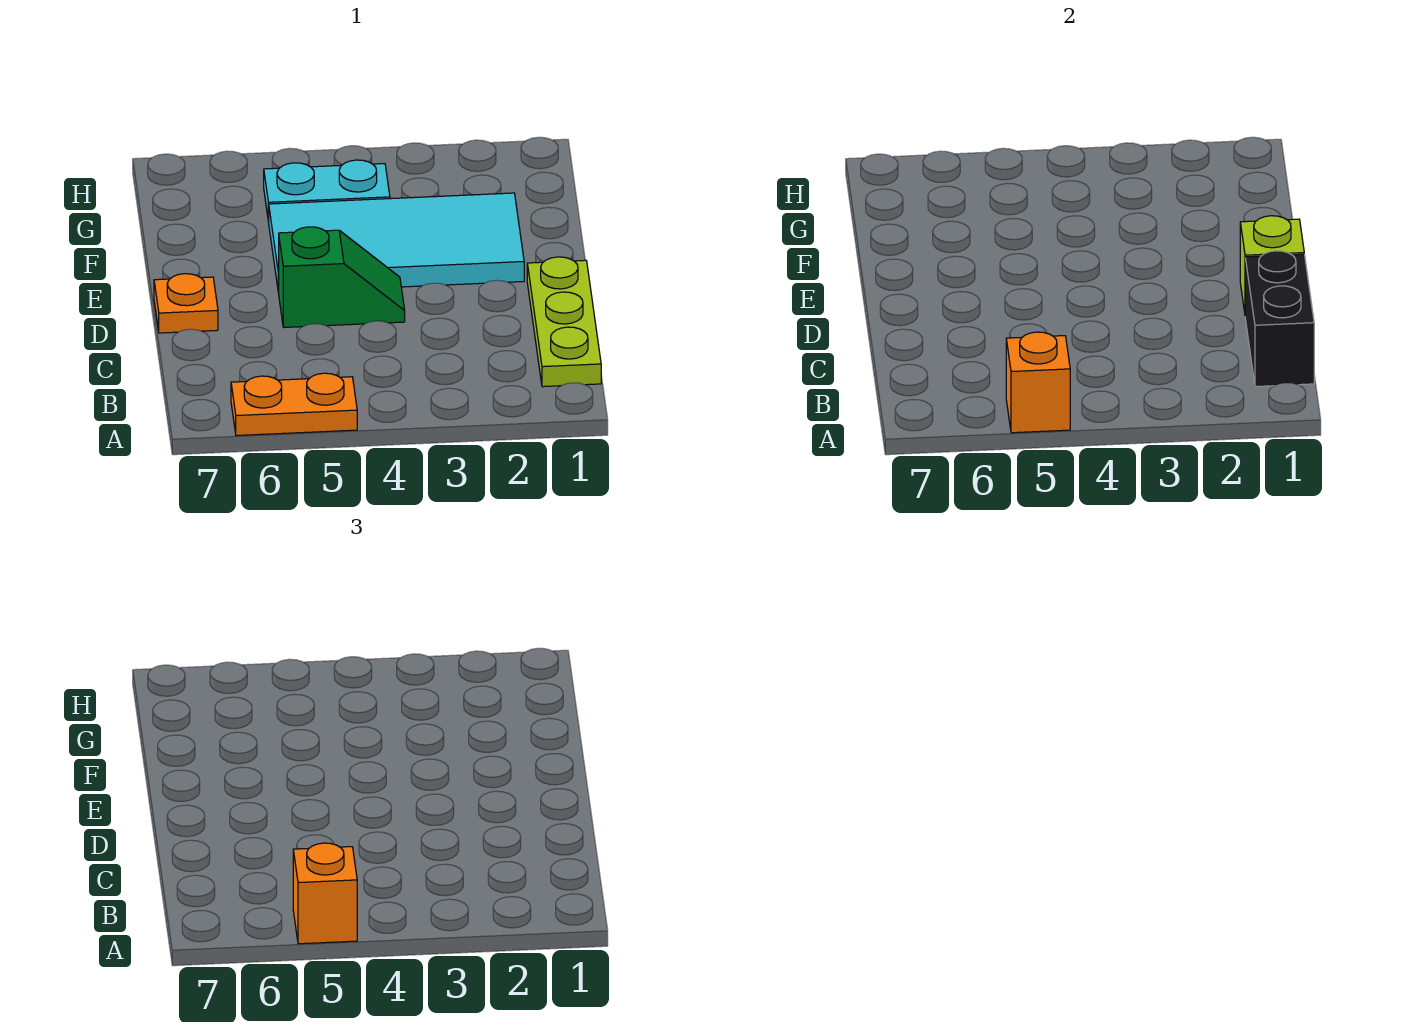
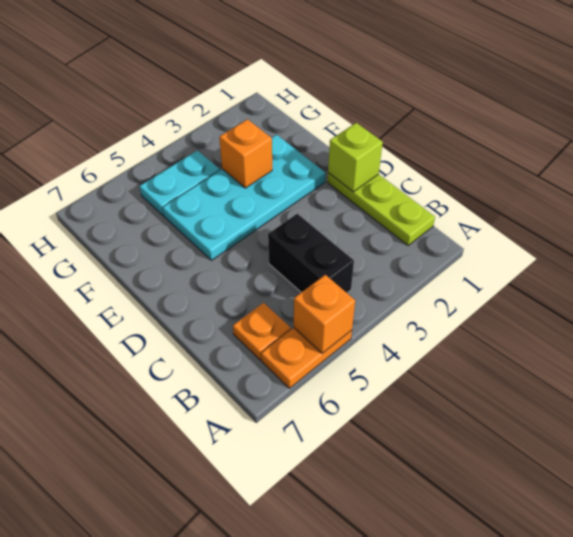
orange 1x1 brick [293,843,357,944] -> orange 1x1 brick moved to [219,119,272,188]
black 1x2 brick [1245,251,1314,387] -> black 1x2 brick moved to [268,214,354,293]
green 1x2 slope [278,227,405,327] -> none
orange 1x1 plate [154,274,218,333] -> orange 1x1 plate moved to [233,303,291,360]
cyan 2x4 tile [269,193,524,292] -> cyan 2x4 plate [163,135,325,260]

